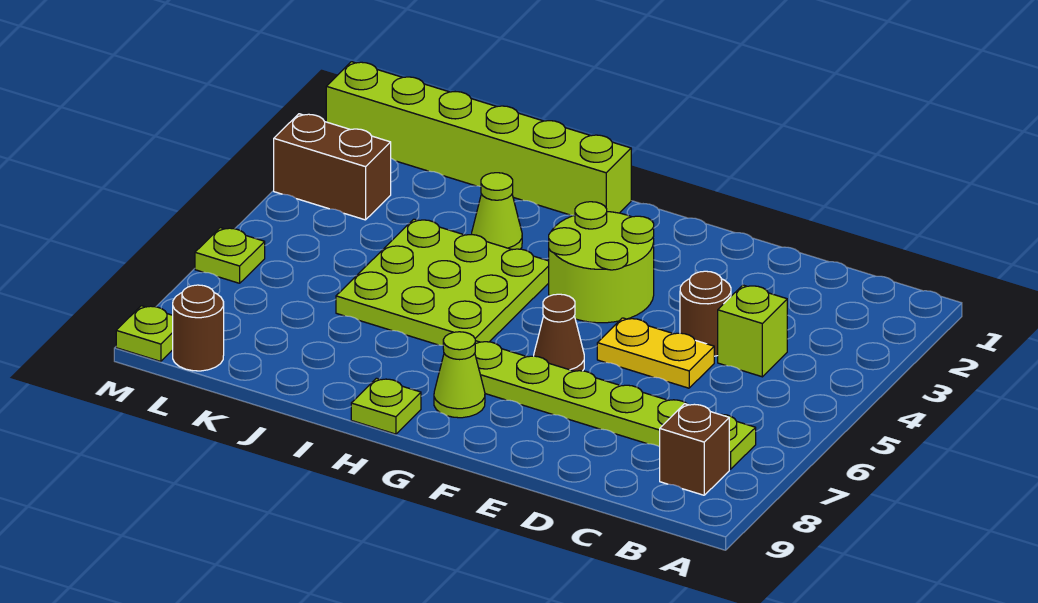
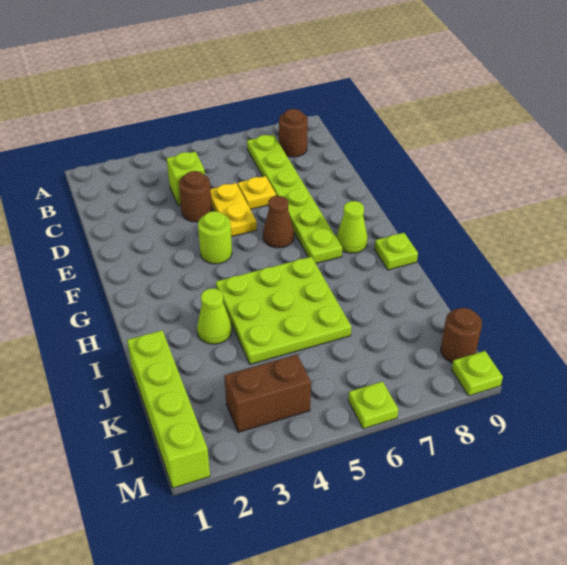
brown 1x1 brick [660,404,729,495] -> brown 1x1 round brick [279,109,308,157]
none -> yellow 1x1 plate [238,176,276,209]
lime 2x2 round brick [549,202,654,323] -> lime 1x1 round brick [198,211,232,264]
lime 1x6 brick [326,62,631,215] -> lime 1x4 brick [127,331,210,488]
brown 1x2 brick [274,114,391,220] -> brown 1x2 brick turned to [224,355,311,432]

